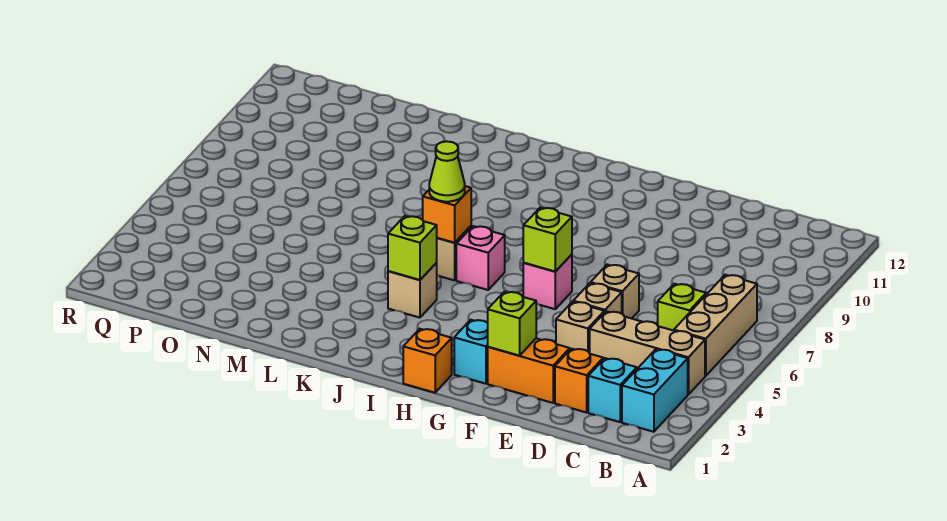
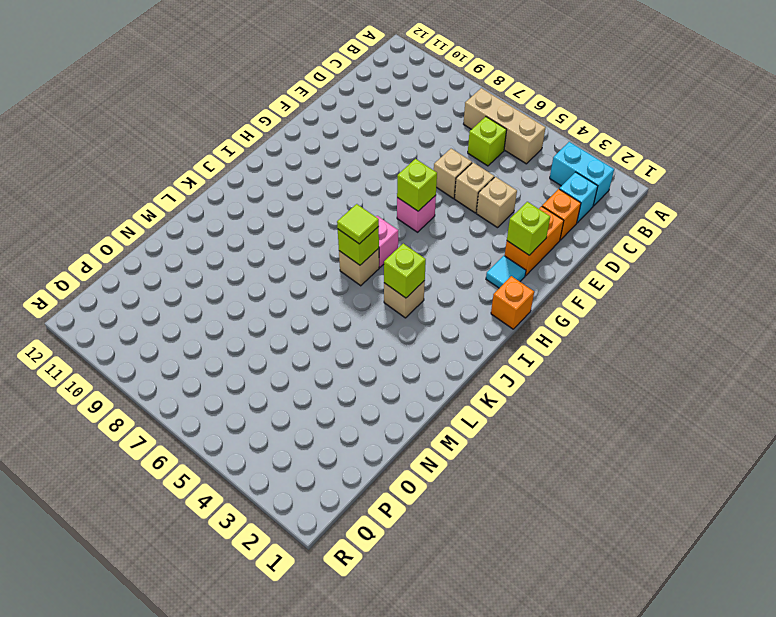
tan 1x3 brick [590,311,705,395] -> none
cyan 1x1 brick [454,320,488,384] -> cyan 1x1 tile [486,256,526,288]
orange 1x1 brick [423,186,471,243] -> lime 1x1 brick [338,227,379,265]
lime 1x1 cone [429,141,465,202] -> lime 1x1 tile [337,204,379,244]

